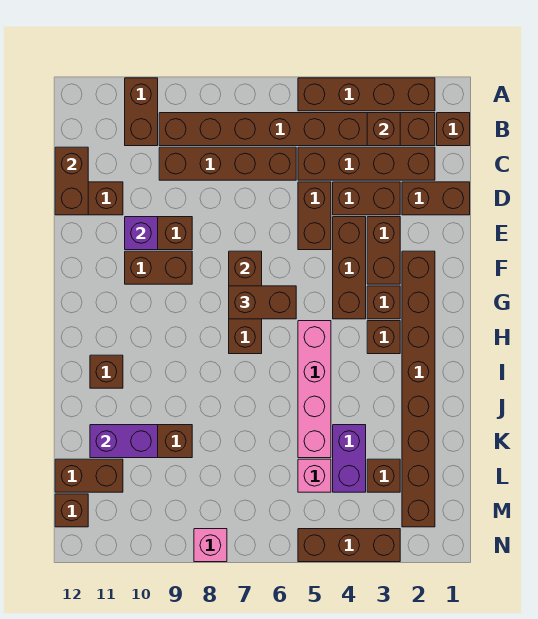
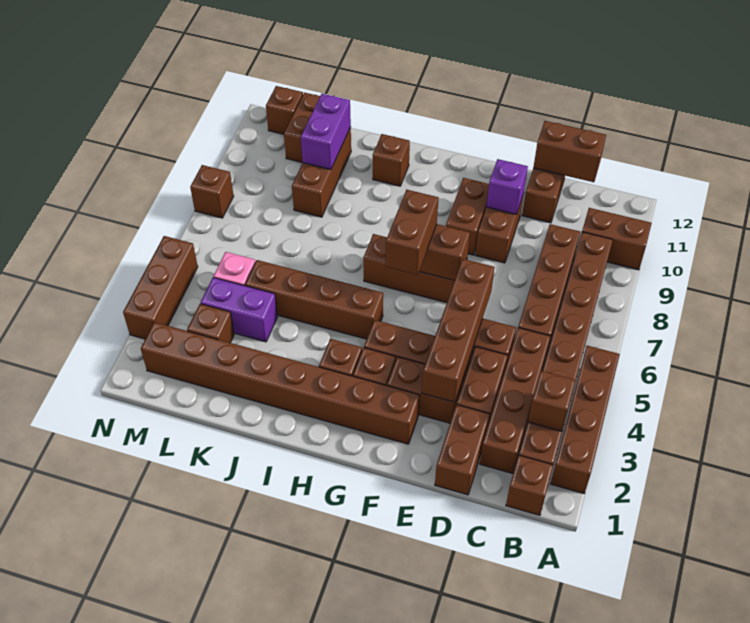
none -> brown 1x4 brick [422,259,495,402]
pink 1x4 brick [298,321,331,458] -> brown 1x4 brick [245,260,383,339]
pink 1x1 brick [194,529,227,562] -> brown 1x1 brick [190,165,234,218]

